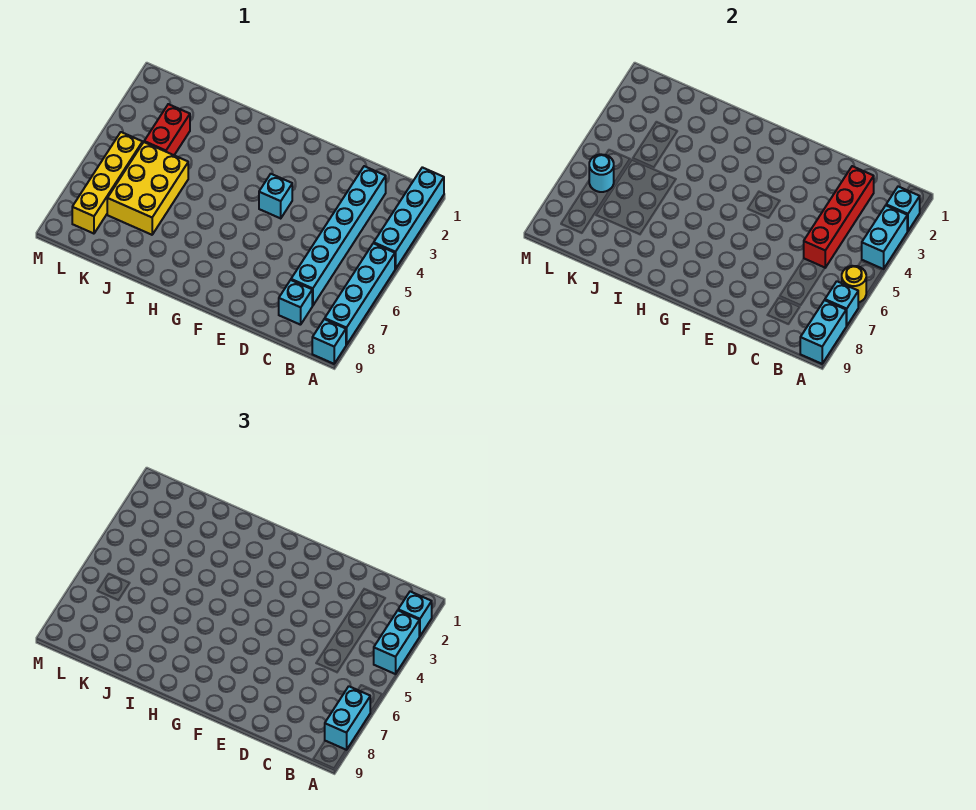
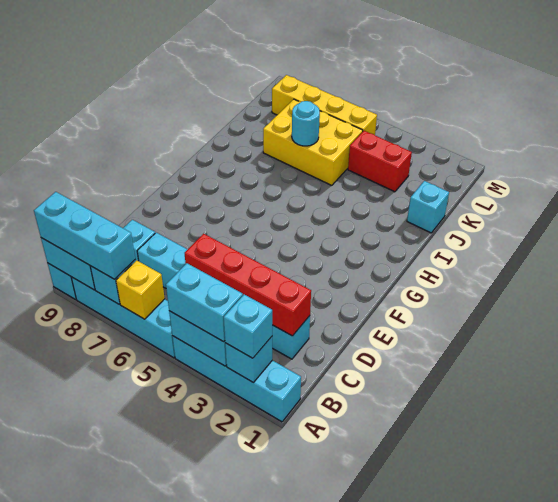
yellow 1x1 round brick [842,266,866,303] -> yellow 1x1 brick [116,260,165,319]
cyan 1x2 brick [325,686,370,750] -> cyan 1x3 brick [34,192,135,279]
cyan 1x1 brick [259,174,292,218] -> cyan 1x1 brick moved to [407,181,449,233]
cyan 1x1 round brick [589,154,614,192] -> cyan 1x1 round brick moved to [292,101,320,146]

